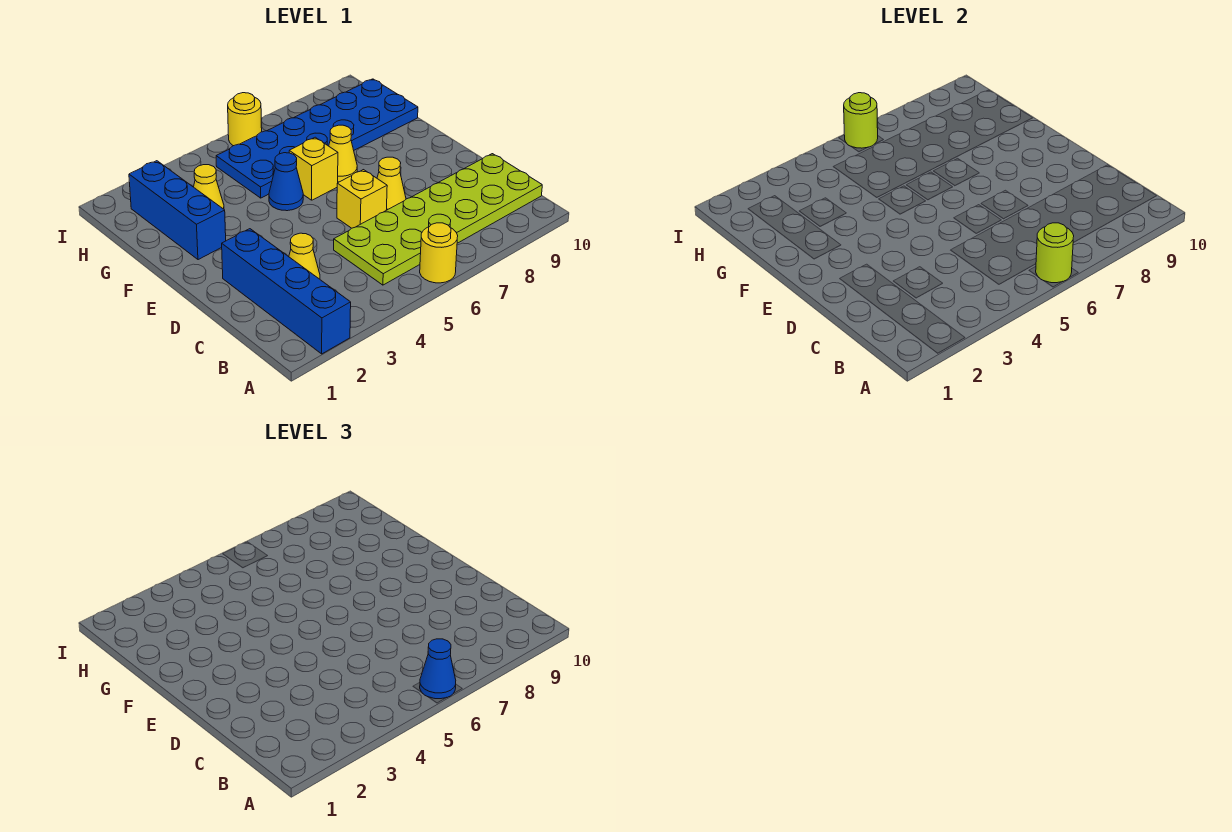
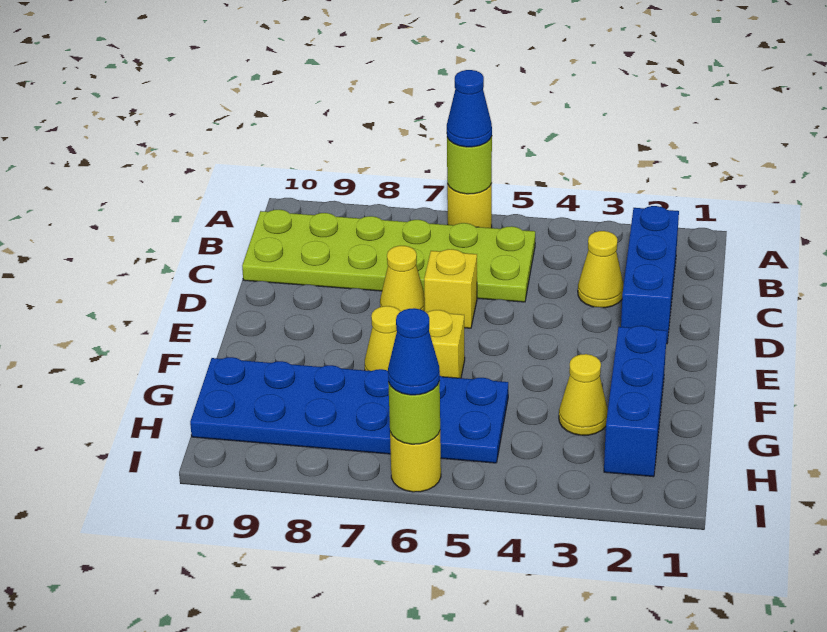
blue 1x4 brick [222,229,351,354] -> blue 1x3 brick [621,206,679,344]
blue 1x1 cone [269,153,303,211] -> blue 1x1 cone moved to [388,308,440,395]

